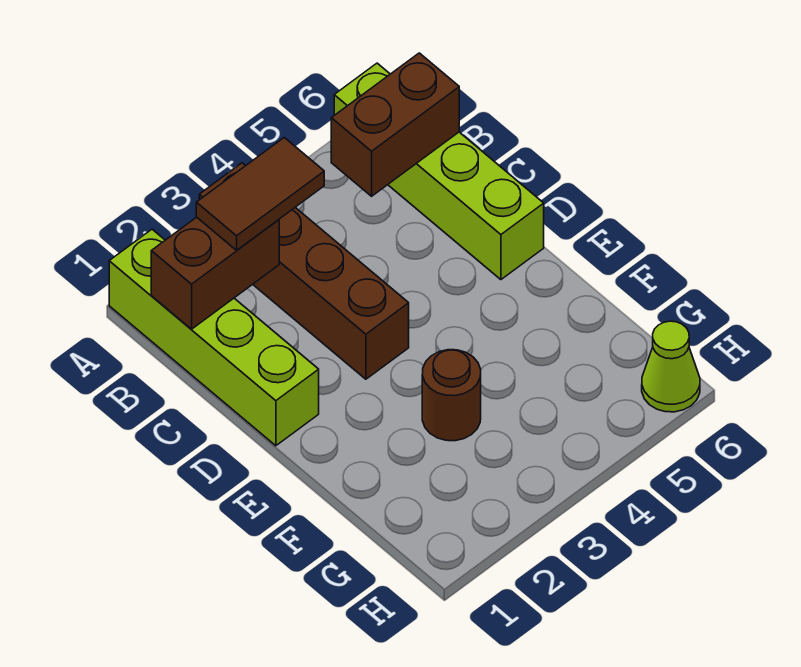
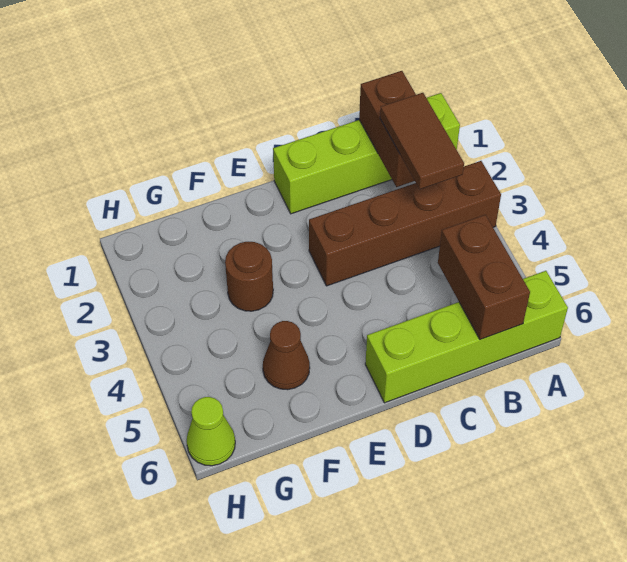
none -> brown 1x1 cone [263,321,310,390]

